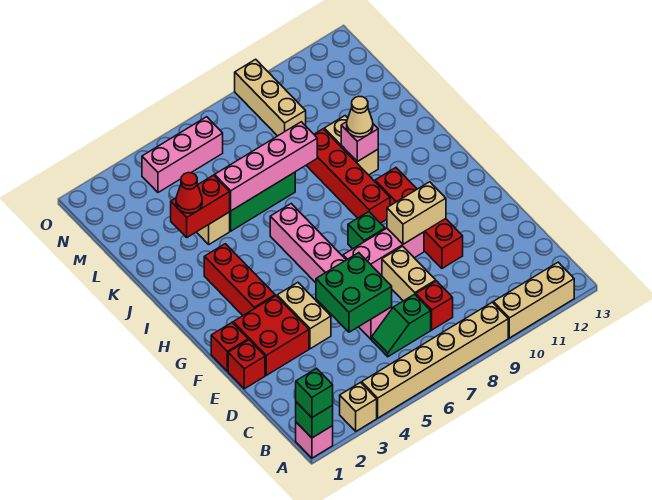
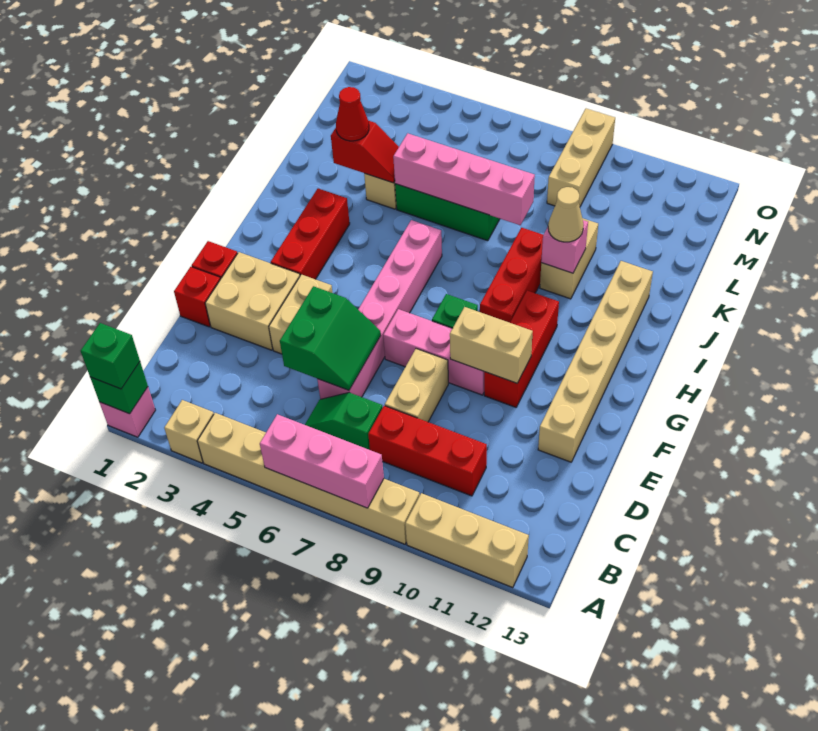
red 1x1 brick [416,281,453,330] -> red 1x3 brick [368,406,487,496]
green 2x2 brick [316,253,392,332] -> green 2x2 slope [280,286,381,390]
red 2x2 brick [233,296,309,375] -> tan 2x2 brick [205,252,300,350]
red 1x4 brick [375,168,463,268] -> red 1x3 brick [484,291,559,407]
none -> tan 1x6 brick [538,261,653,462]
red 1x4 brick [306,129,390,223] -> red 1x3 brick [480,228,543,323]
red 1x2 brick [171,175,230,237] -> red 1x2 slope [331,121,399,183]
pink 1x3 brick [142,117,223,192] -> pink 1x3 brick moved to [260,414,384,508]

